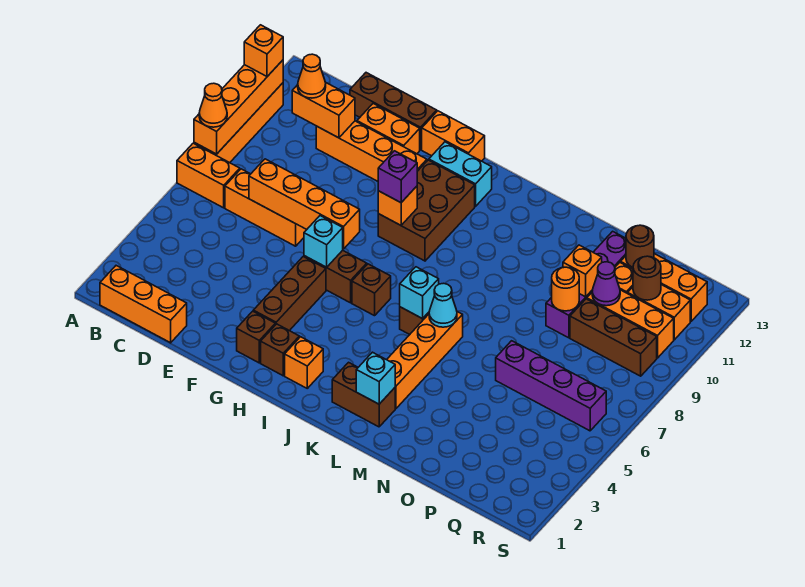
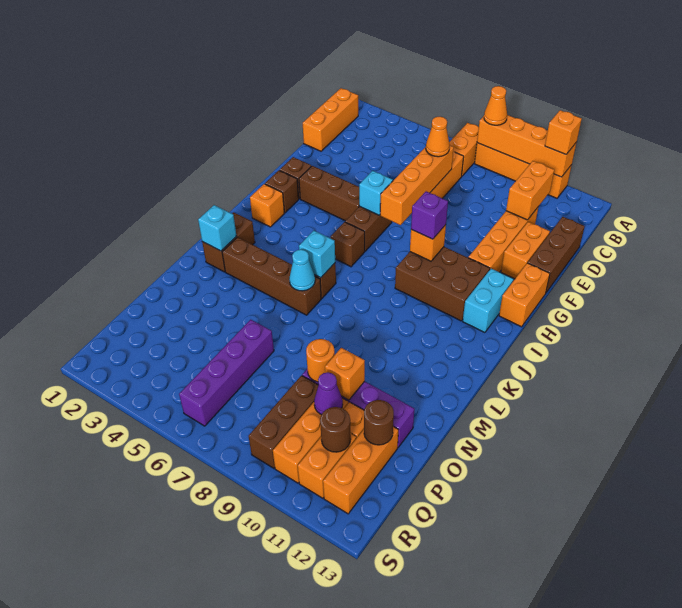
orange 1x1 cone [298,54,326,98] -> orange 1x1 cone moved to [426,117,450,157]
orange 1x4 brick [387,312,463,409] -> brown 1x4 brick [222,237,321,315]

